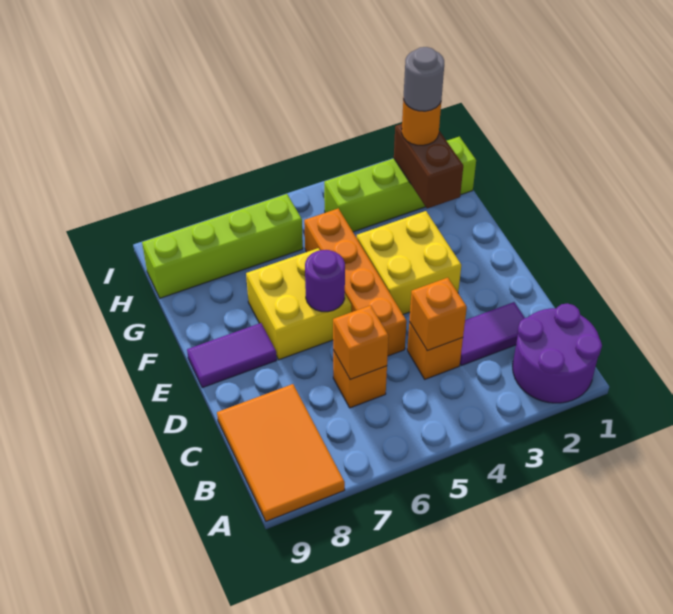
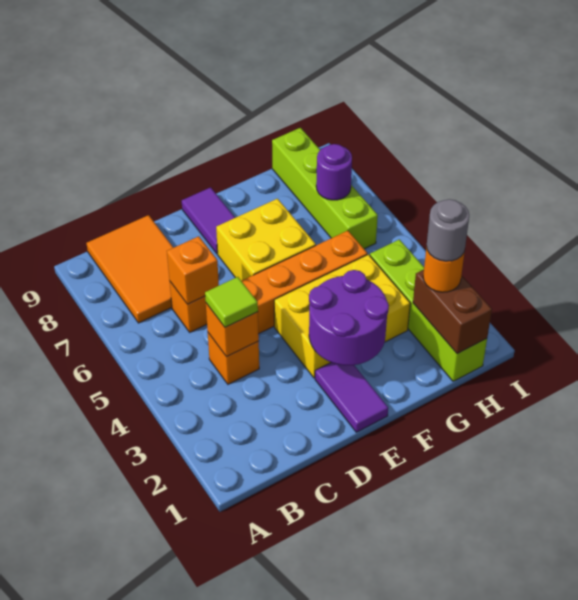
purple 2x2 round brick [513,303,602,403] -> purple 2x2 round brick moved to [309,270,389,365]
orange 2x3 tile [217,384,345,521] -> orange 2x3 tile turned to [86,215,173,323]
purple 1x2 tile [460,302,525,366] -> purple 1x2 tile moved to [315,362,388,432]
none -> lime 1x1 tile [205,277,258,327]
yellow 2x2 brick [357,211,461,314] -> yellow 2x3 brick [274,254,410,378]
purple 1x1 round brick [305,250,345,312] -> purple 1x1 round brick moved to [316,144,352,200]
brown 1x2 brick [394,124,463,208] -> brown 1x2 brick turned to [413,270,492,354]

